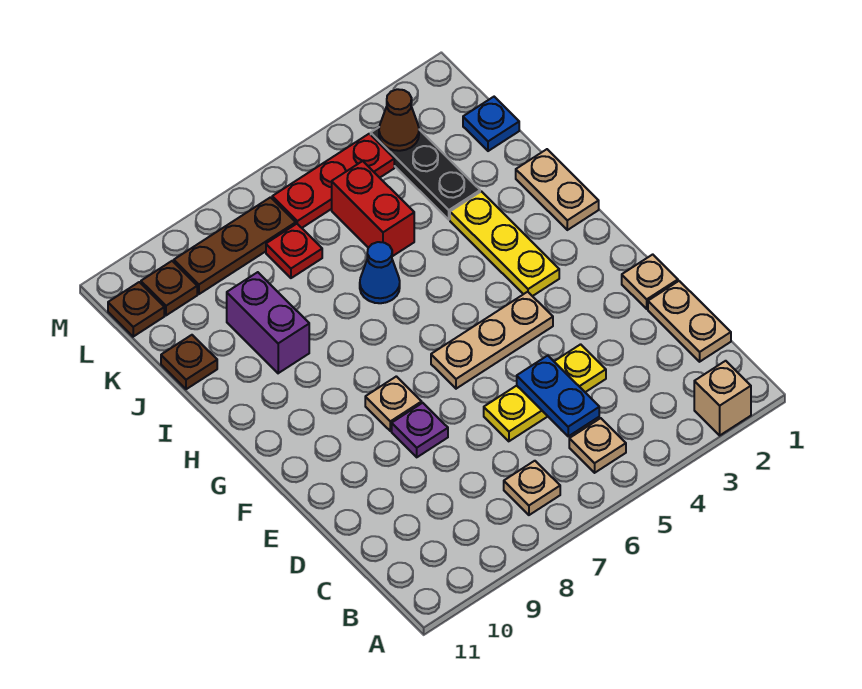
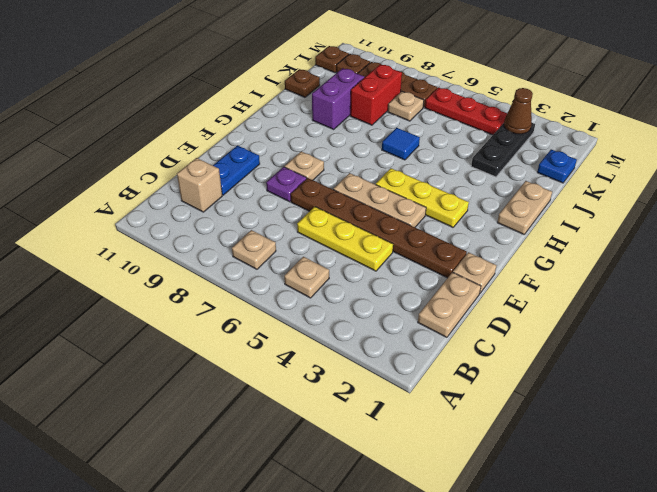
tan 1x1 brick [694,361,751,435] -> tan 1x1 brick moved to [177,158,222,212]
blue 1x2 plate [517,356,599,436] -> blue 1x2 plate moved to [213,146,260,195]
none -> brown 1x6 plate [291,178,467,278]
yellow 1x3 plate [450,191,559,296] -> yellow 1x3 plate turned to [376,168,469,227]
blue 1x1 cone [360,242,400,303] -> blue 1x1 tile [382,128,420,160]
red 1x2 brick [332,161,414,256] -> red 1x2 brick moved to [350,64,402,125]
red 1x1 plate [266,224,322,278] -> tan 1x1 plate [388,91,424,121]

